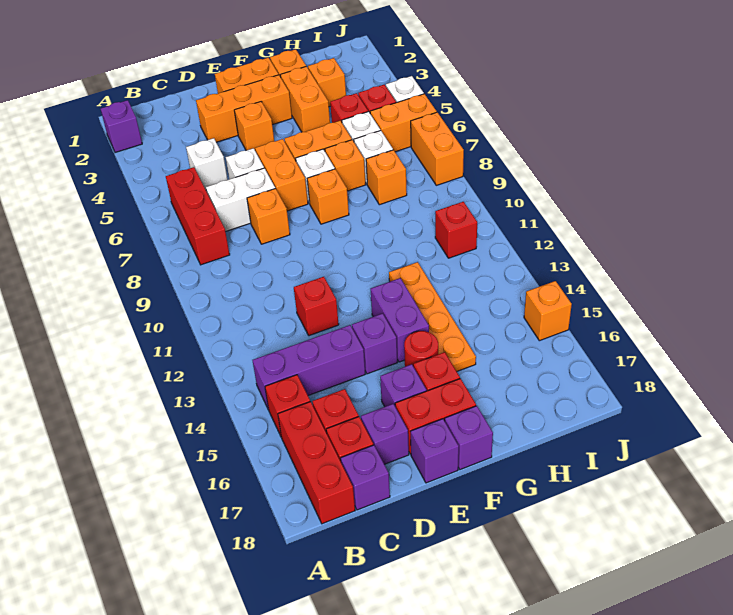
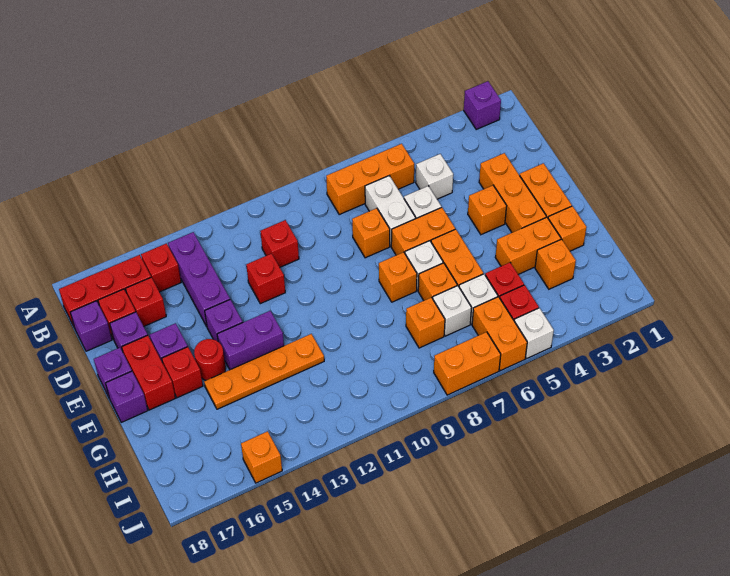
red 1x3 brick [166,167,230,265] -> orange 1x3 brick [326,144,414,214]
red 1x1 brick [435,202,477,258] -> red 1x1 brick moved to [260,220,299,267]

